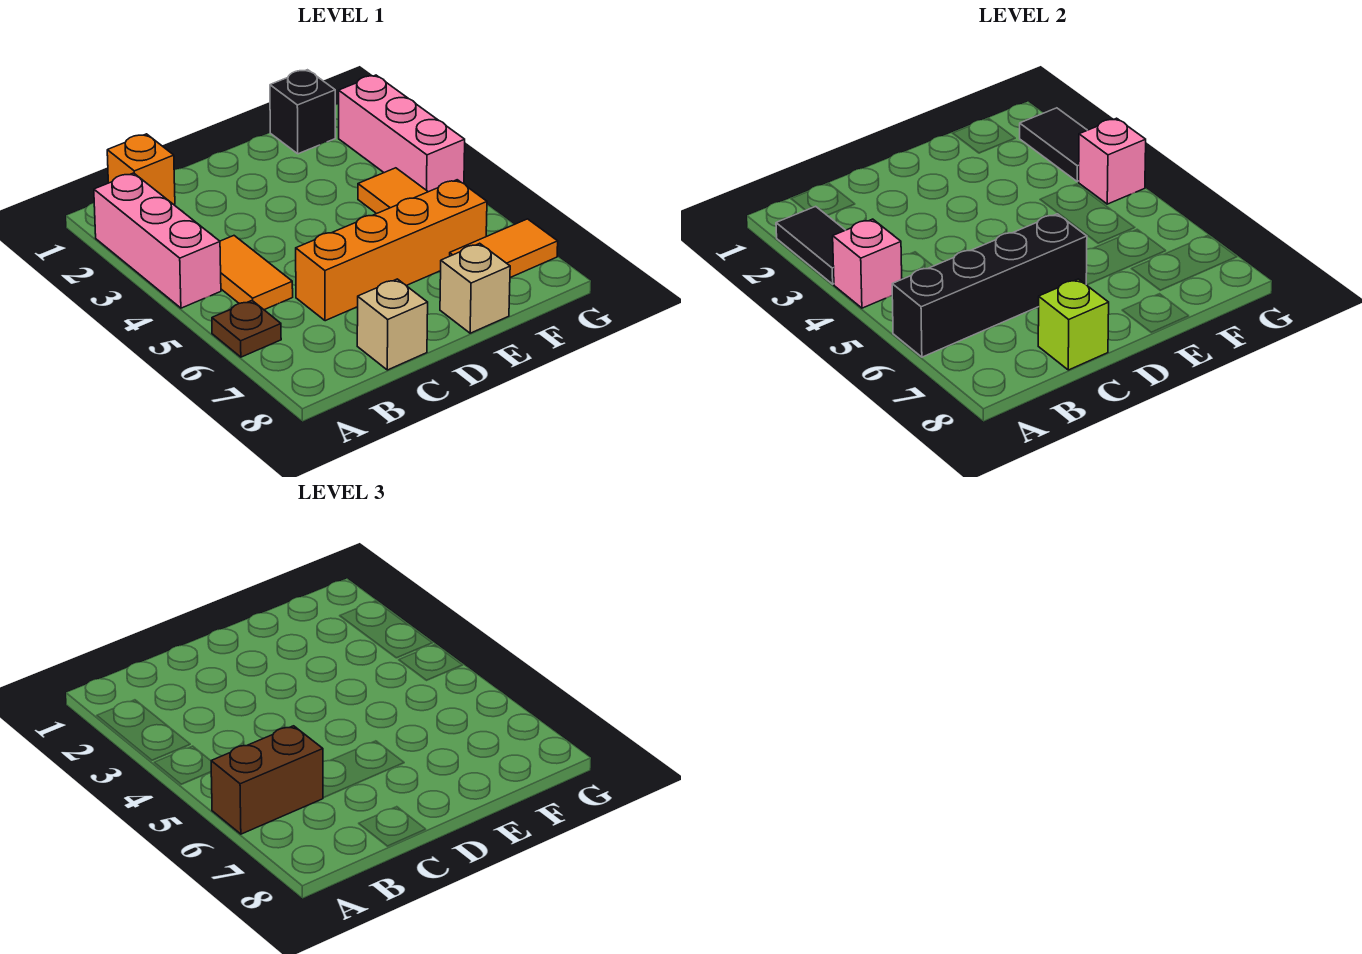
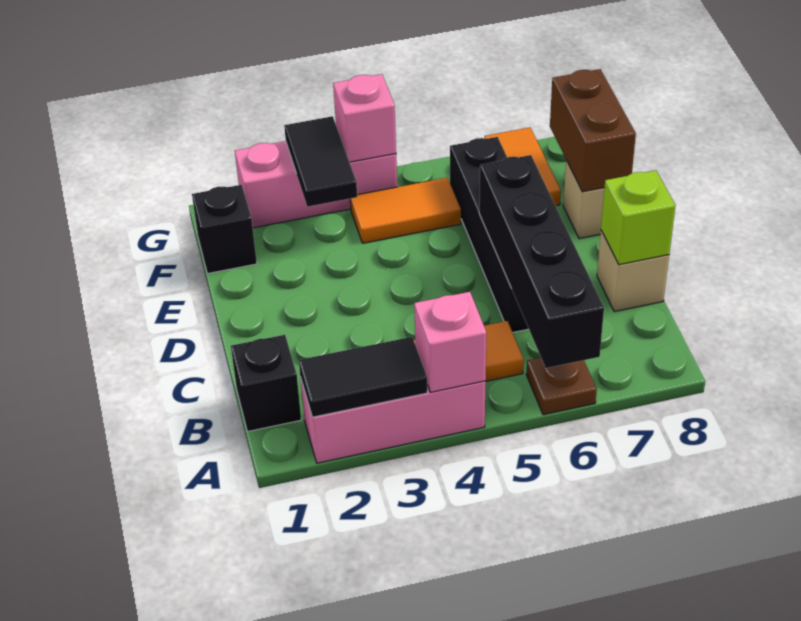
brown 1x2 brick [211,726,323,834] -> brown 1x2 brick moved to [550,69,636,192]
orange 1x1 brick [107,134,175,205] -> black 1x1 brick [231,335,301,431]
orange 1x4 brick [296,180,487,321] -> black 1x4 brick [450,137,529,332]
black 1x2 tile [1020,108,1087,182] -> black 1x2 tile turned to [284,116,357,207]

